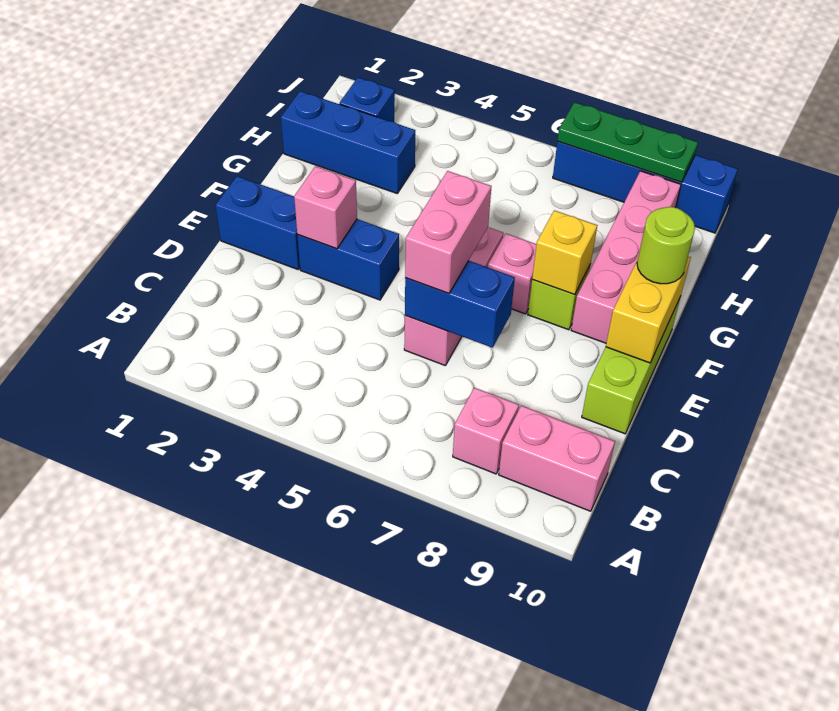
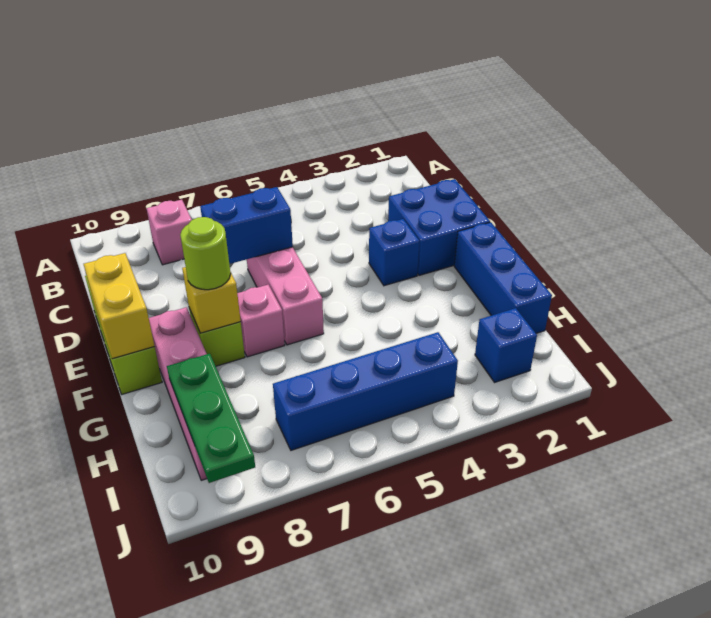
pink 1x2 brick [499,406,615,511] -> none
pink 1x2 brick [405,171,491,294] -> none
blue 1x2 brick [216,176,300,269] -> blue 2x2 brick [388,179,490,275]
blue 1x2 brick [297,219,399,300] -> blue 1x1 brick [369,219,419,286]
pink 1x1 brick [294,166,357,249] -> none
lime 1x1 round brick [637,207,695,284] -> lime 1x1 round brick moved to [180,217,231,290]
blue 1x3 brick [281,91,415,193] -> blue 1x3 brick turned to [454,222,552,333]
blue 1x4 brick [553,141,738,233] -> blue 1x4 brick moved to [273,332,458,450]
green 1x3 plate [558,102,698,182] -> green 1x3 plate turned to [167,354,255,483]

